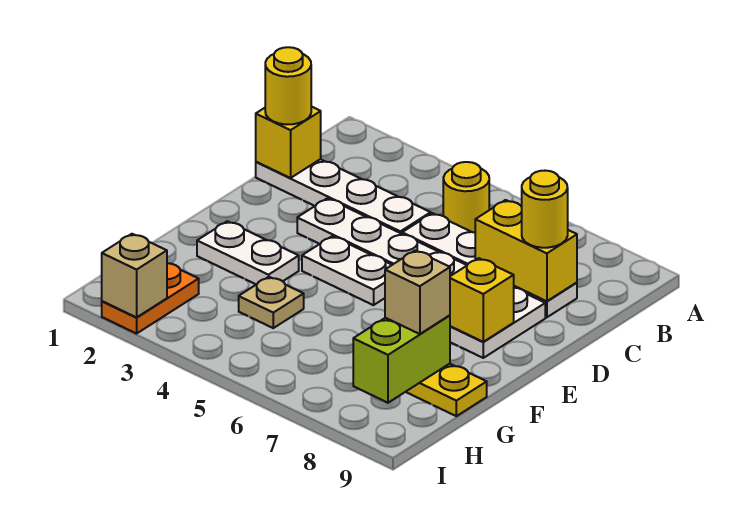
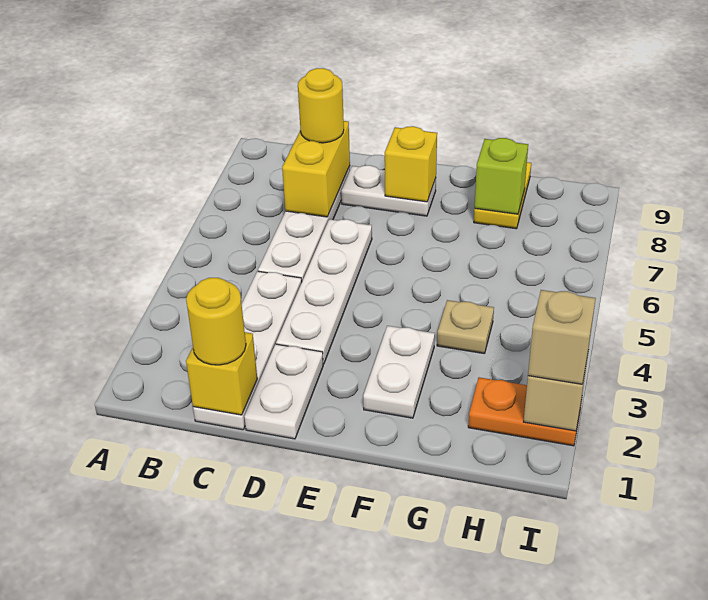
yellow 1x1 round brick [443,162,489,232] -> none
white 1x2 plate [302,236,391,305] -> white 1x2 plate moved to [244,344,323,439]
lime 1x2 brick [353,315,450,403] -> lime 1x1 brick [475,138,528,214]
tan 1x1 brick [385,250,450,334] -> tan 1x1 brick moved to [528,290,596,384]

